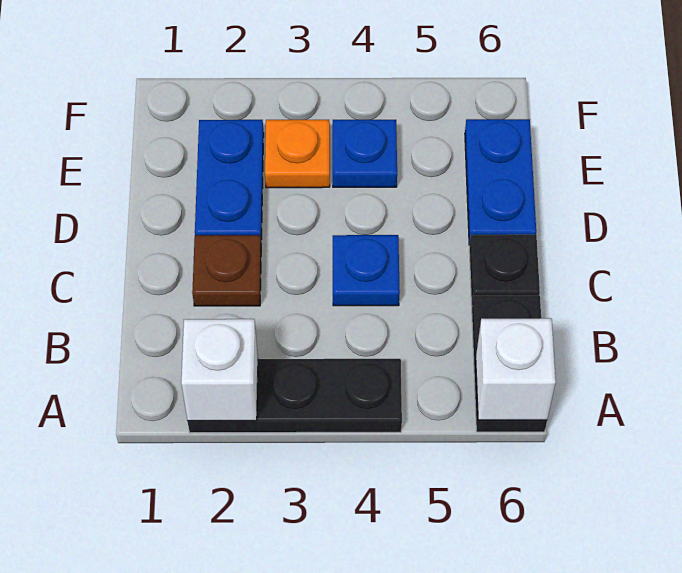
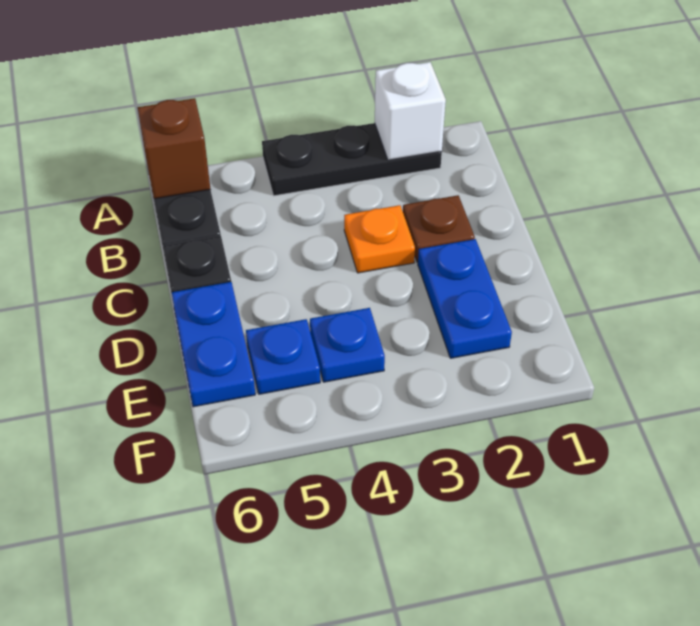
white 1x1 brick [476,318,556,420] -> brown 1x1 brick [138,98,211,199]
blue 1x1 plate [333,235,400,306] -> blue 1x1 plate moved to [246,319,320,394]
orange 1x1 plate [265,120,330,188] -> orange 1x1 plate moved to [344,205,415,273]

